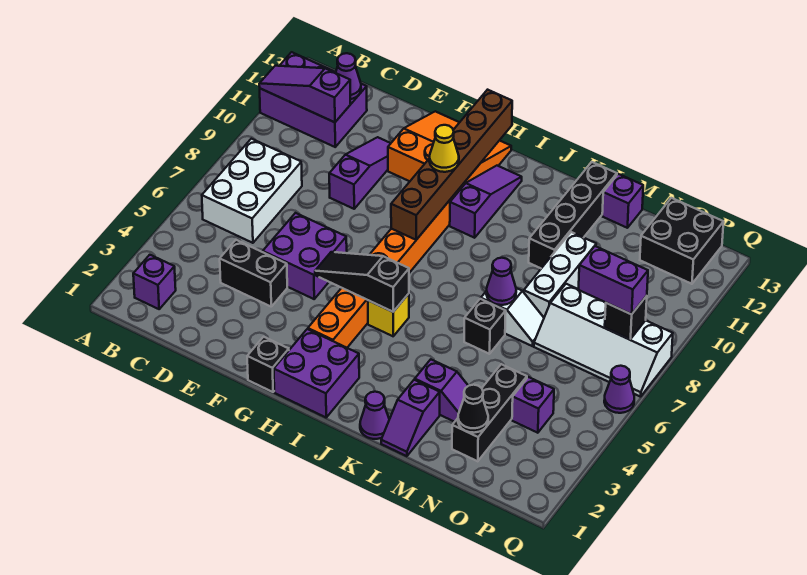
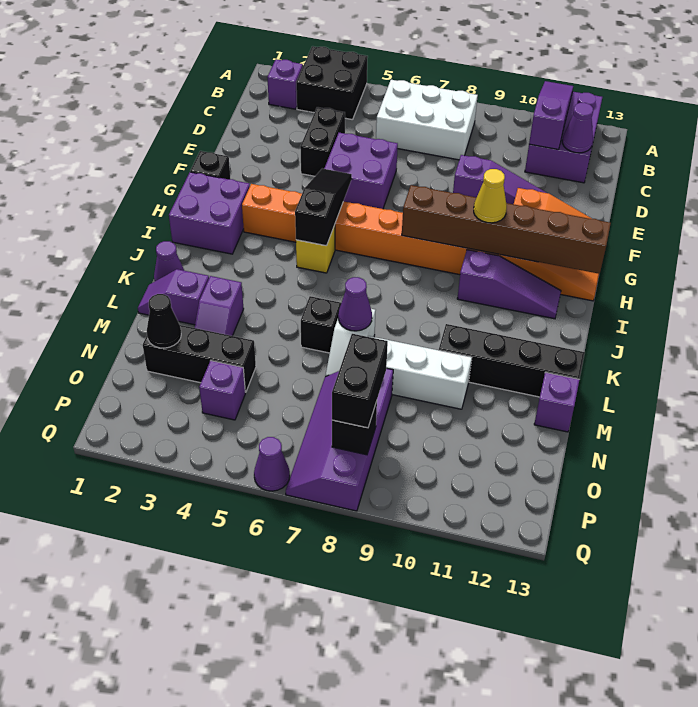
white 2x4 slope [534,284,673,397] -> purple 2x4 slope [286,368,393,511]
purple 1x2 brick [579,246,648,314] -> black 1x2 brick [332,334,388,428]
black 2x2 brick [640,198,724,284] -> black 2x2 brick moved to [296,46,368,120]

